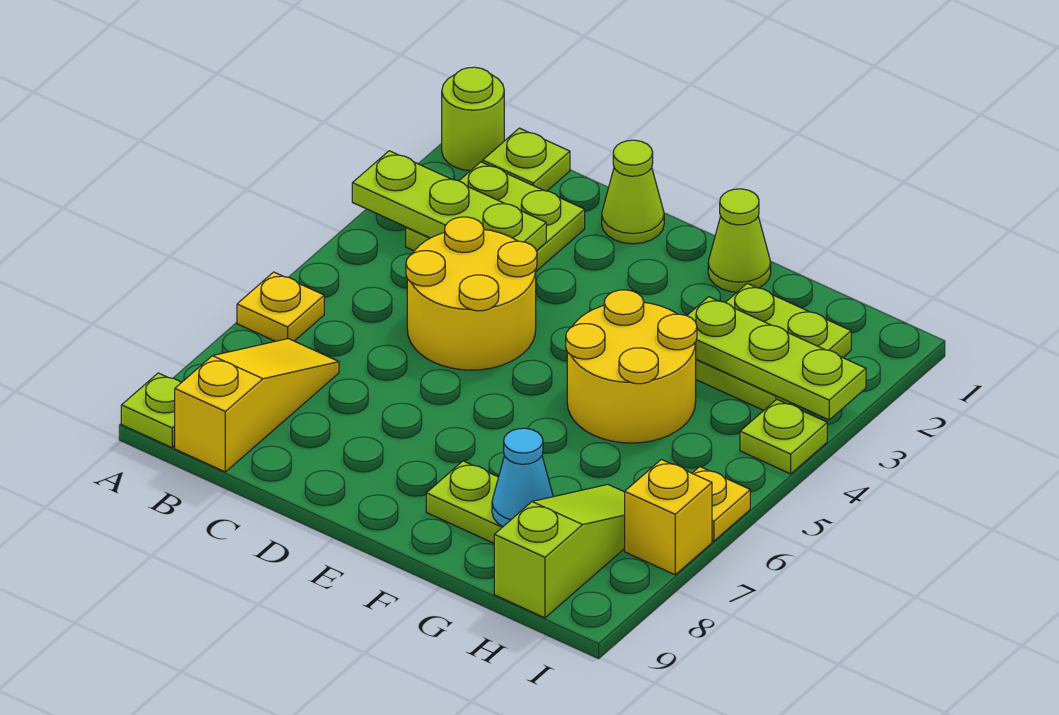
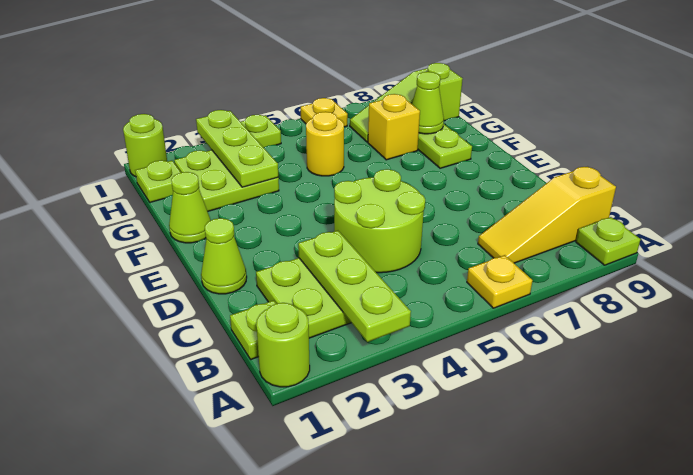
yellow 2x2 round brick [406,217,537,370] -> lime 2x2 round brick [334,169,425,273]
yellow 2x2 round brick [566,290,697,443] -> yellow 1x1 round brick [306,112,344,176]
cyan 1x1 cone [492,428,553,527] -> lime 1x1 cone [412,72,444,134]
none -> lime 1x1 plate [135,160,181,202]
none -> lime 1x1 round brick [123,114,167,177]
yellow 1x1 brick [625,459,712,575] -> yellow 1x1 brick moved to [368,94,420,160]

